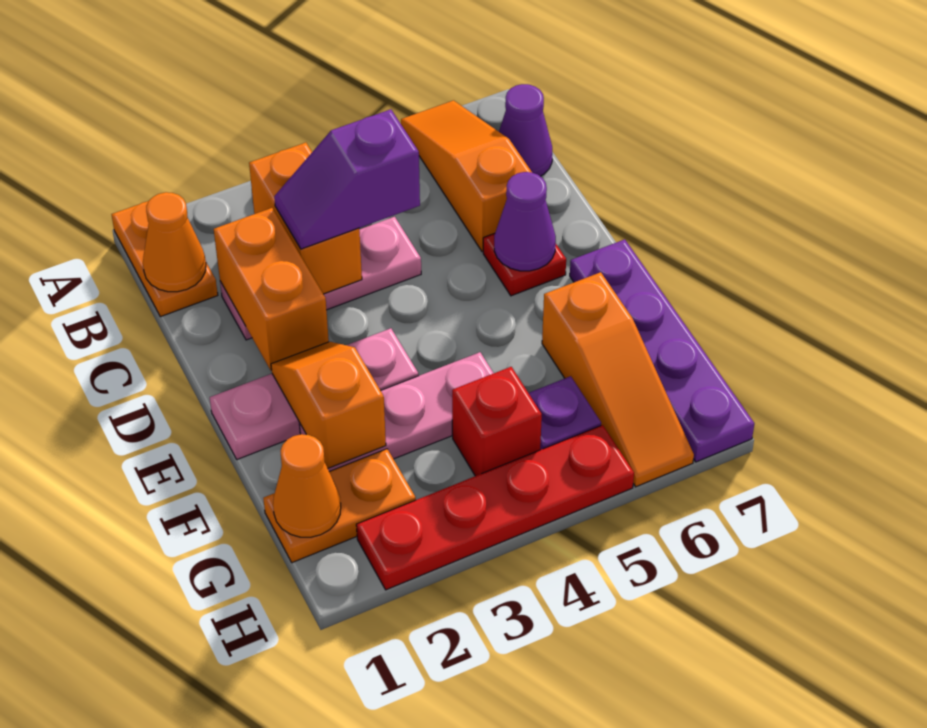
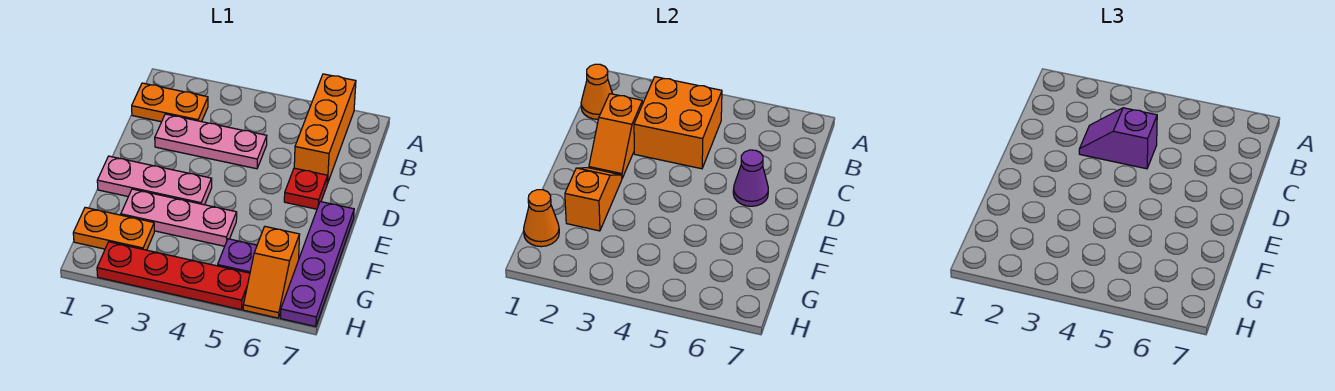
orange 1x2 plate [111,201,218,317] -> orange 1x2 plate turned to [132,83,208,122]
orange 1x3 slope [401,100,532,252] -> orange 1x3 brick [294,74,356,183]
orange 1x2 brick [249,143,362,294] -> orange 2x2 brick [634,77,722,169]
purple 1x1 cone [499,84,552,176] -> none
orange 1x2 brick [214,208,329,370] -> orange 1x2 slope [589,94,643,178]
orange 1x3 slope [542,272,694,487] -> orange 1x2 slope [243,227,300,318]
red 1x1 brick [452,367,542,476] -> none

